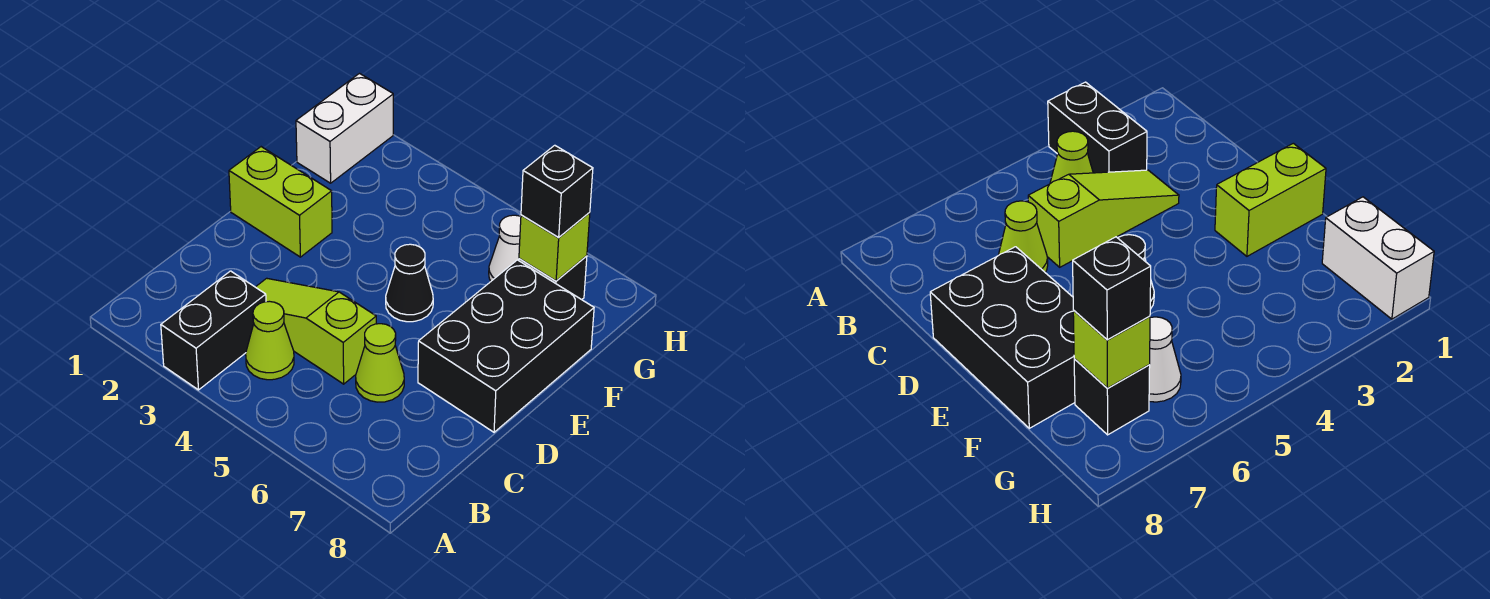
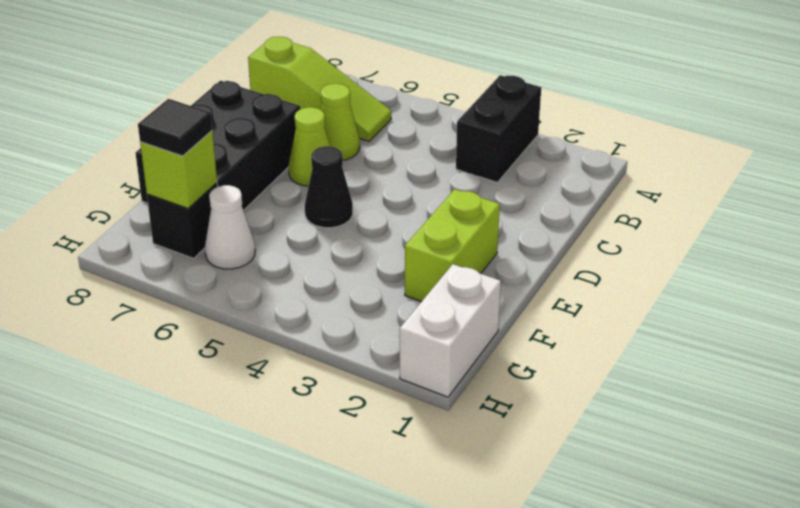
lime 1x1 cone [246,301,294,380] -> lime 1x1 cone moved to [288,107,330,186]
lime 1x3 slope [256,278,376,384] -> lime 1x3 slope moved to [248,37,391,141]
lime 1x2 brick [229,147,332,257] -> lime 1x2 brick turned to [405,189,500,302]
black 1x1 brick [521,145,593,237] -> black 1x1 tile [138,99,212,156]

